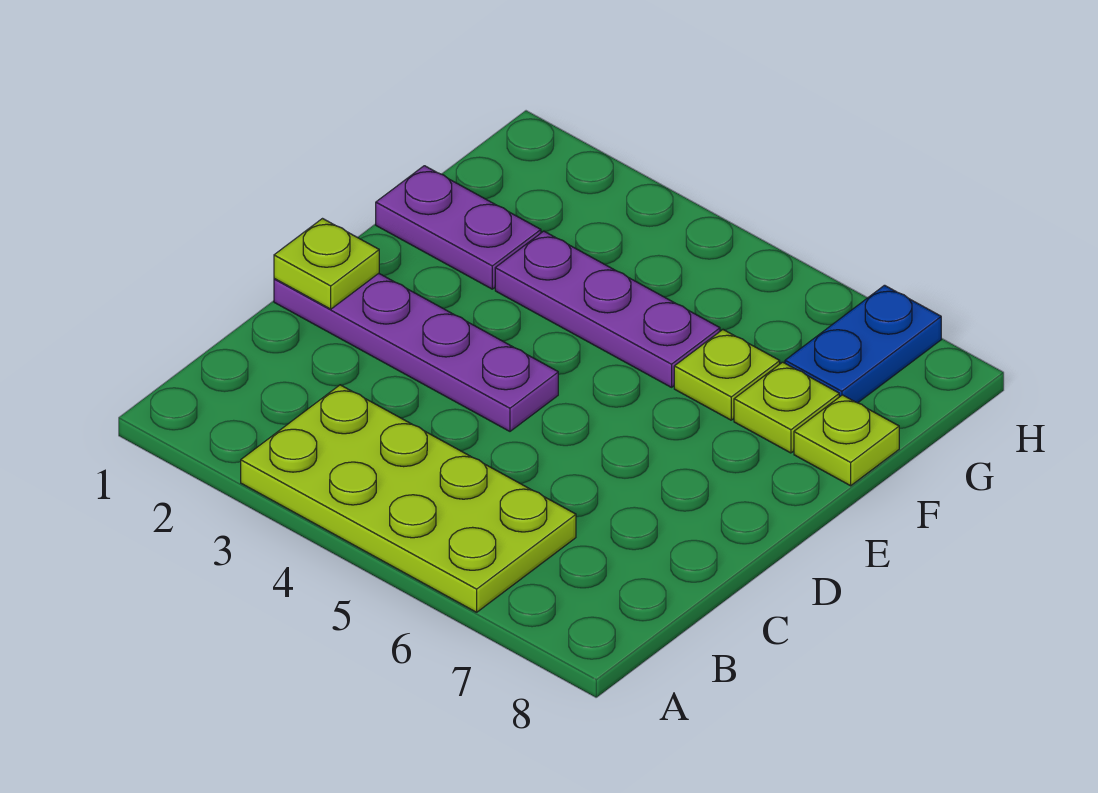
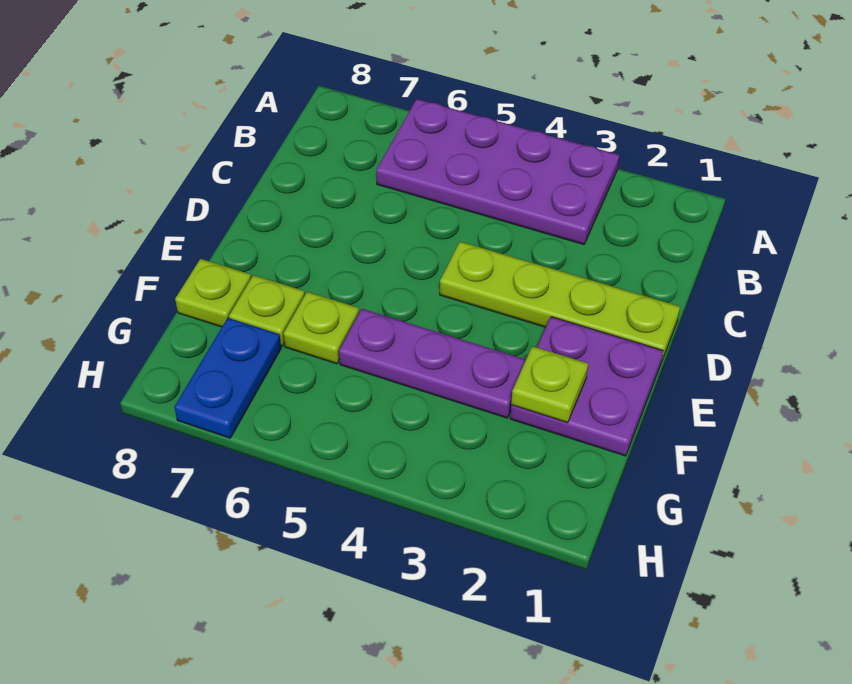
lime 2x4 plate [241,385,576,612] -> purple 2x4 plate [376,99,619,245]
purple 1x4 plate [274,273,558,431] -> lime 1x4 plate [440,241,680,362]
lime 1x1 plate [274,219,379,309] -> lime 1x1 plate moved to [511,346,588,423]
purple 1x2 plate [376,166,541,289] -> purple 2x2 plate [510,317,663,456]

